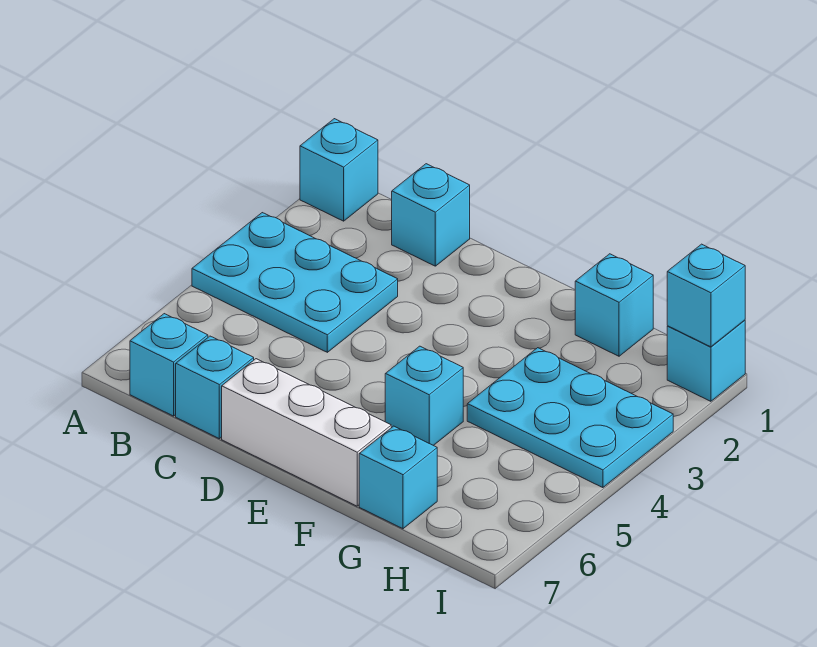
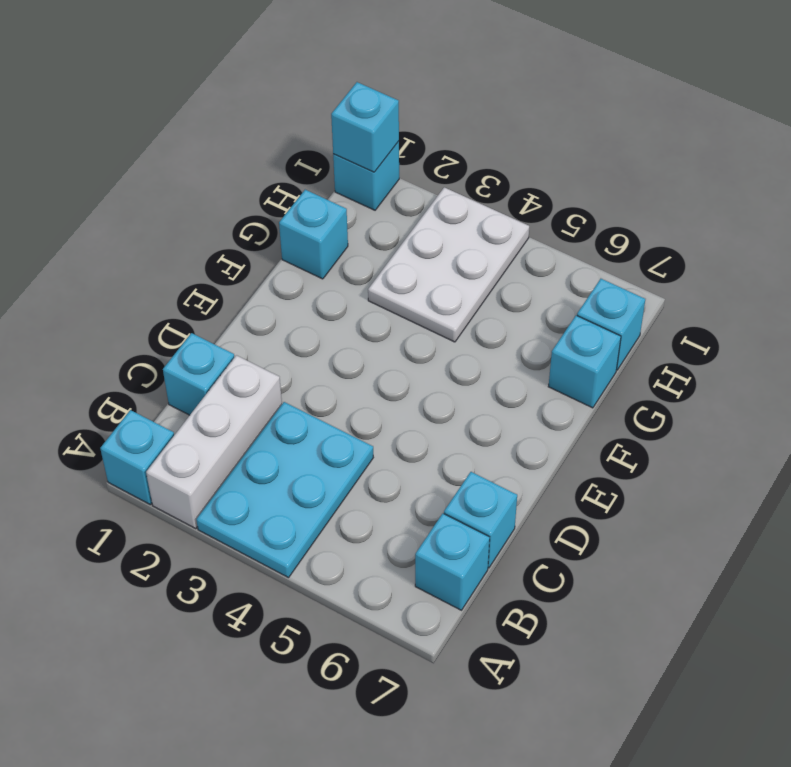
white 1x3 brick [222,359,391,506] -> white 1x3 brick moved to [146,355,282,529]
cyan 1x1 brick [385,346,463,446] -> cyan 1x1 brick moved to [577,279,645,370]
cyan 2x3 plate [467,348,673,488] -> white 2x3 plate [368,187,529,342]

